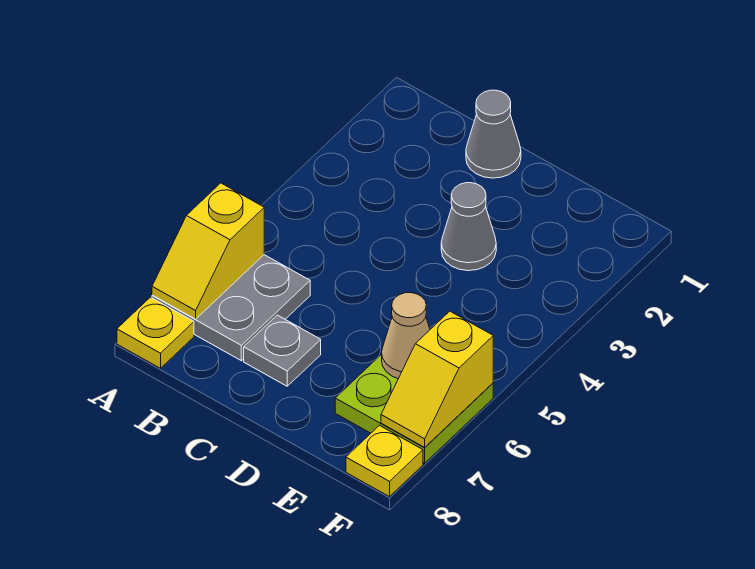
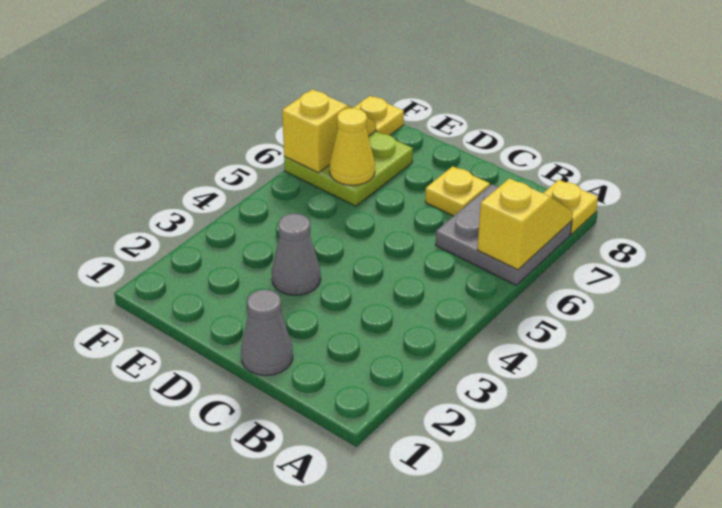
grey 1x1 plate [244,315,321,386] -> yellow 1x1 plate [425,166,490,216]
tan 1x1 cone [382,293,430,379] -> yellow 1x1 cone [330,108,375,185]

